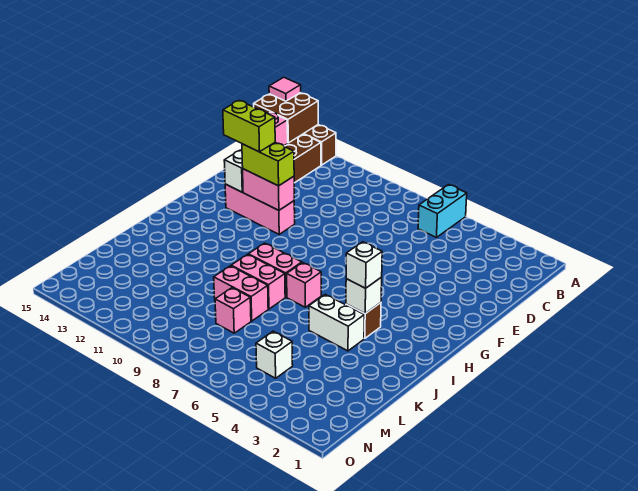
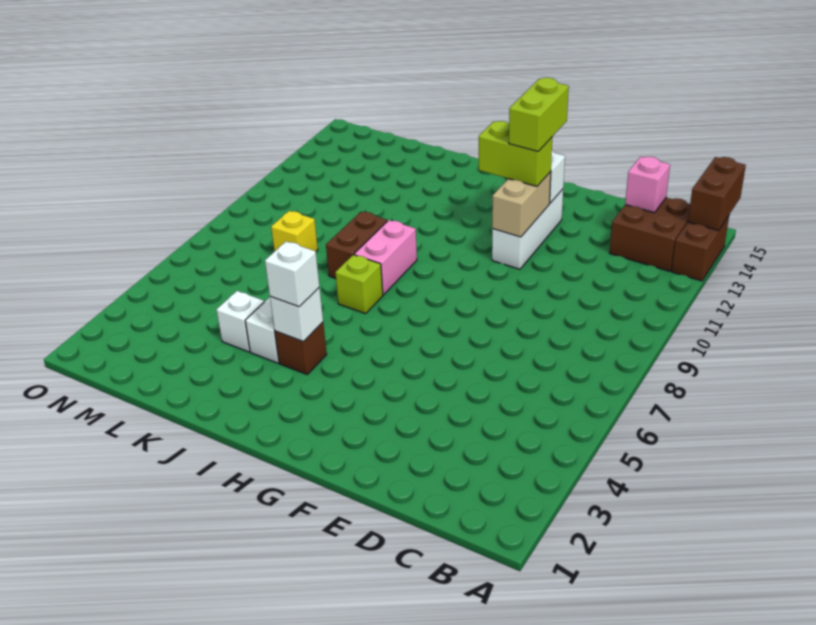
cyan 1x2 brick [418,185,467,237] -> none
brown 2x2 brick [254,93,318,143] -> brown 1x2 brick [688,157,746,230]
pink 1x1 tile [269,77,301,101] -> none
pink 1x3 brick [225,184,295,234] -> white 1x3 brick [492,189,563,269]
pink 1x2 brick [243,169,294,210] -> tan 1x2 brick [492,172,551,237]
lime 1x2 brick [242,142,294,186] -> lime 1x2 brick turned to [478,121,552,186]
pink 1x1 brick [287,263,321,307] -> lime 1x1 brick [335,255,383,314]
pink 1x2 brick [231,254,285,309] -> brown 1x2 brick [326,212,387,278]
pink 1x2 brick [214,266,268,321] -> none
pink 1x1 brick [215,288,251,333] -> yellow 1x1 brick [271,211,318,252]
white 1x1 brick [256,331,293,378] -> white 1x1 brick moved to [217,291,264,352]

